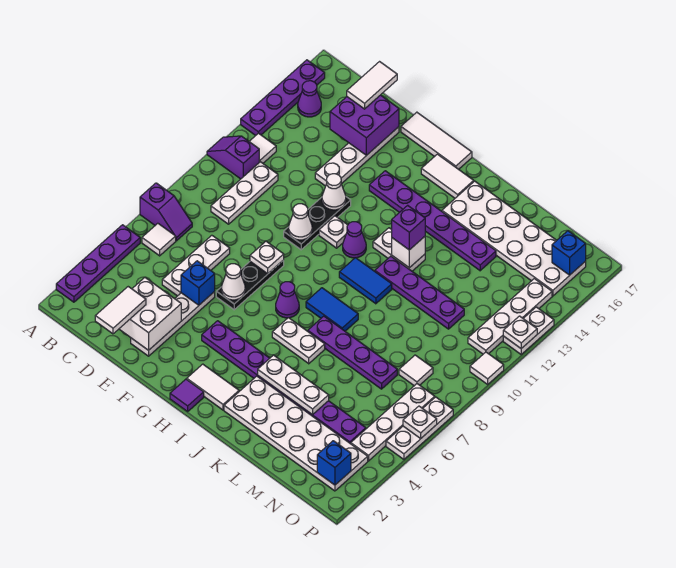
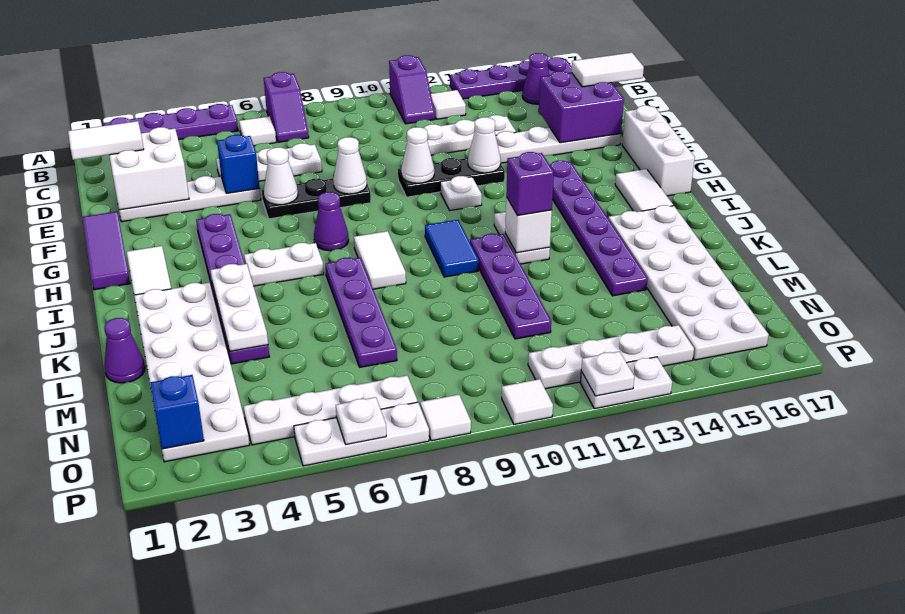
purple 1x2 slope [207,136,259,179] -> purple 1x2 slope turned to [389,55,435,124]
white 1x3 plate [211,162,278,224] -> white 1x3 plate moved to [424,115,516,155]
white 1x1 plate [250,241,284,274] -> white 1x1 cone [333,137,367,194]
white 1x3 tile [401,112,472,169] -> white 1x3 brick [622,106,695,196]
purple 1x8 plate [202,321,366,444] -> purple 1x6 plate [196,214,269,364]
purple 1x1 tile [170,379,204,411] -> purple 1x3 tile [83,212,130,290]
purple 1x1 cone [343,222,366,258] -> purple 1x1 cone moved to [104,318,145,383]
white 1x2 plate [272,318,325,364] -> white 1x2 plate turned to [244,243,324,286]
blue 1x2 tile [306,288,358,331] -> white 1x2 tile [354,231,406,289]
white 1x1 tile [399,355,433,386] -> white 1x1 tile moved to [420,395,471,441]
blue 1x1 brick [552,231,586,275] -> none

